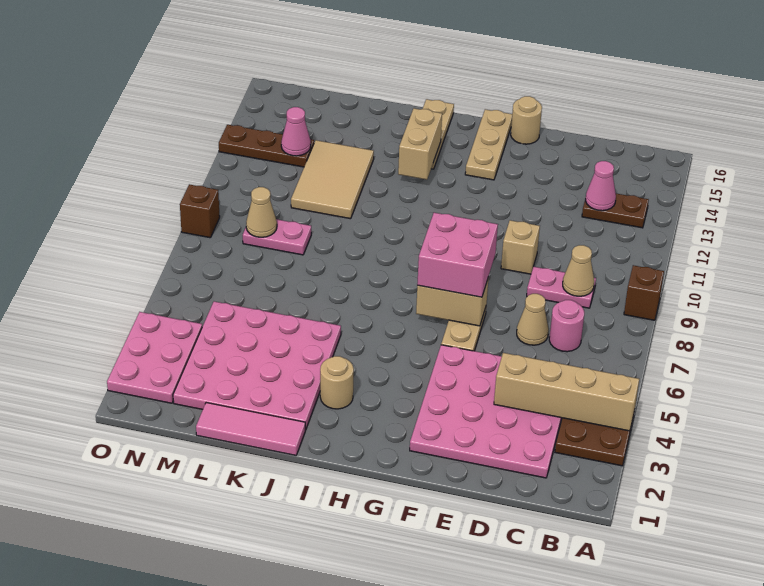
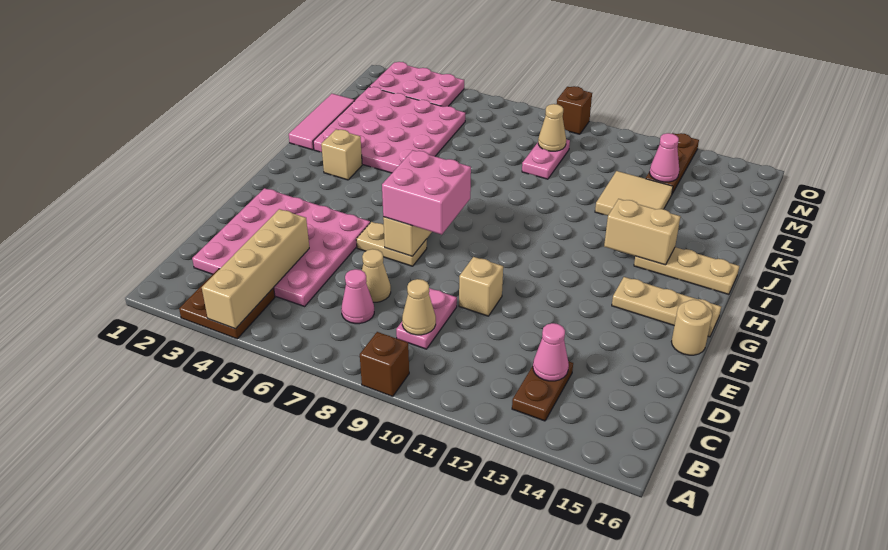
pink 1x1 round brick [549,300,584,352] -> pink 1x1 cone [341,269,374,324]
tan 1x1 round brick [320,356,354,409] -> tan 1x1 brick [321,129,362,180]
tan 2x3 tile [291,140,374,219] -> tan 2x2 tile [595,171,673,215]

